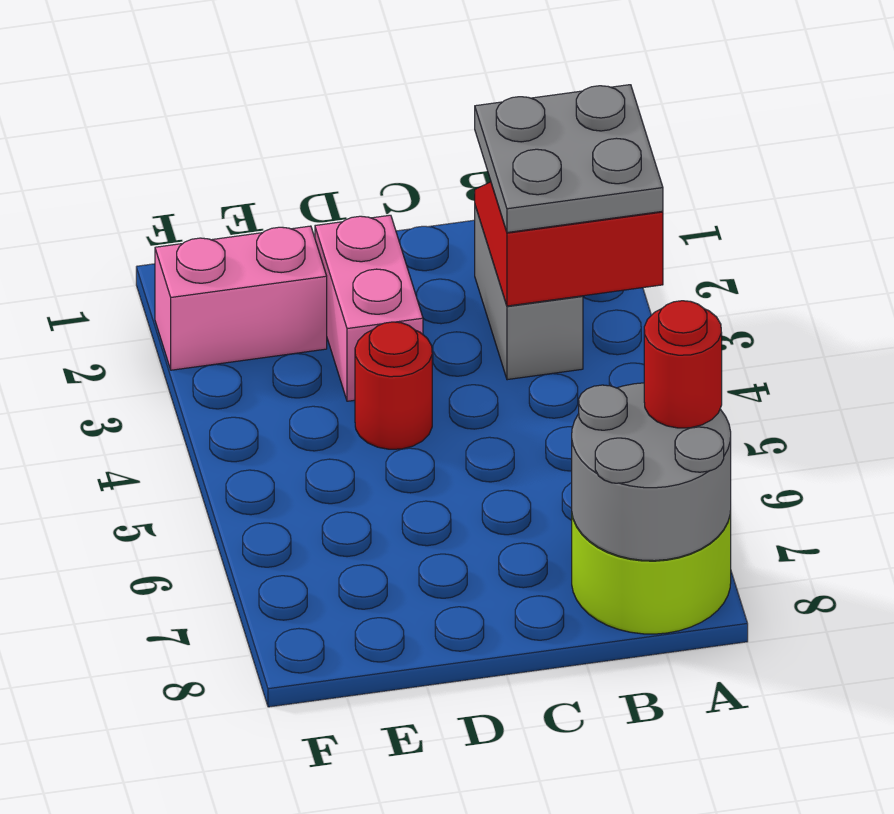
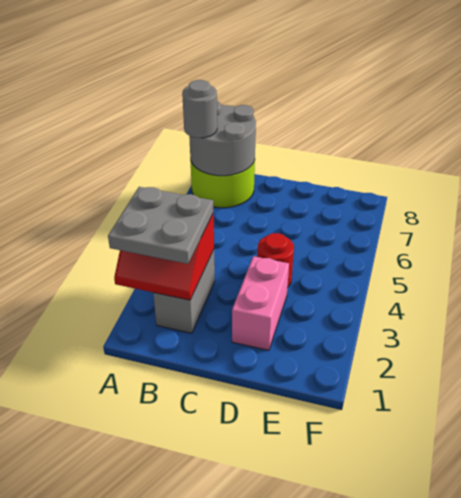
red 1x1 round brick [644,301,722,428] -> grey 1x1 round brick [182,80,217,138]
pink 1x2 brick [155,226,327,370] -> none

